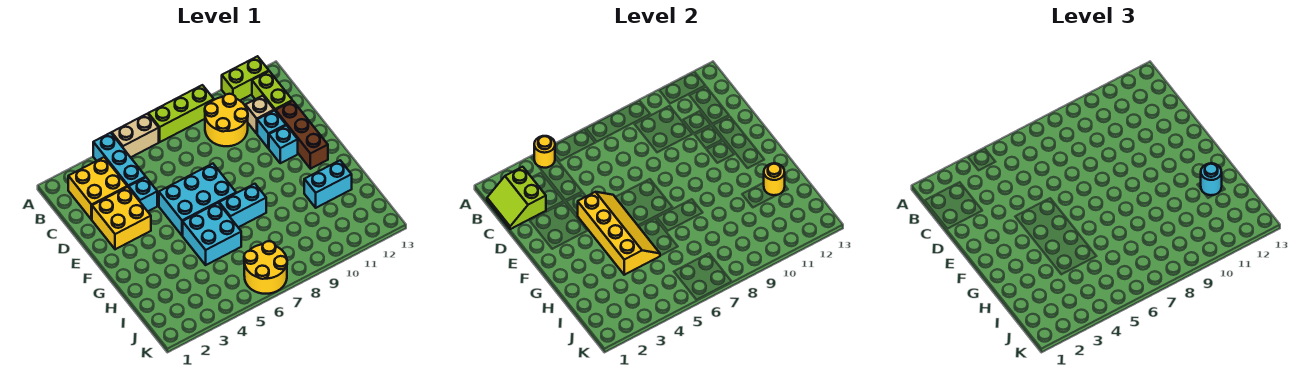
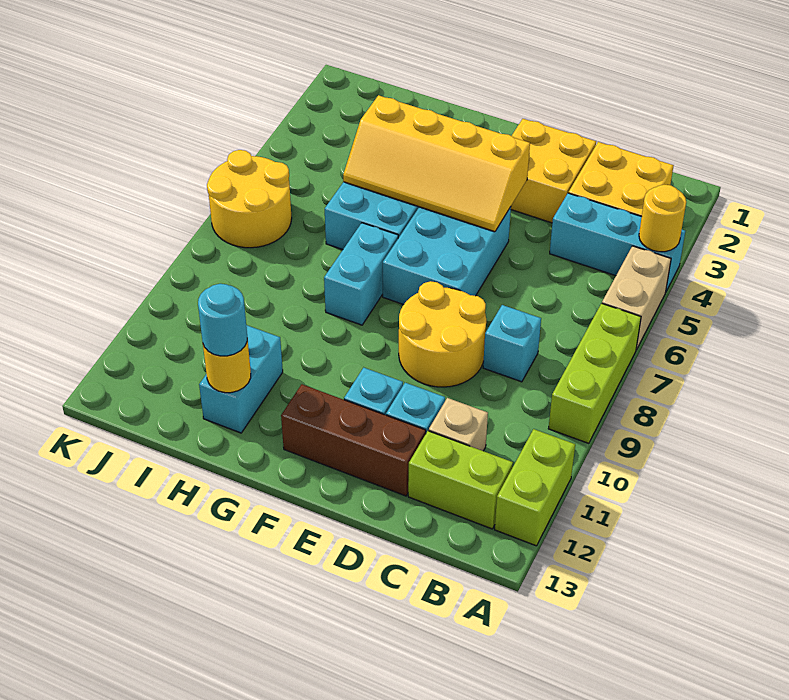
lime 2x2 slope [487,167,546,229] -> none
yellow 2x2 round brick [205,94,248,146] -> yellow 2x2 round brick moved to [399,281,486,387]
cyan 1x1 brick [129,178,157,211] -> cyan 1x1 brick moved to [483,305,541,382]

